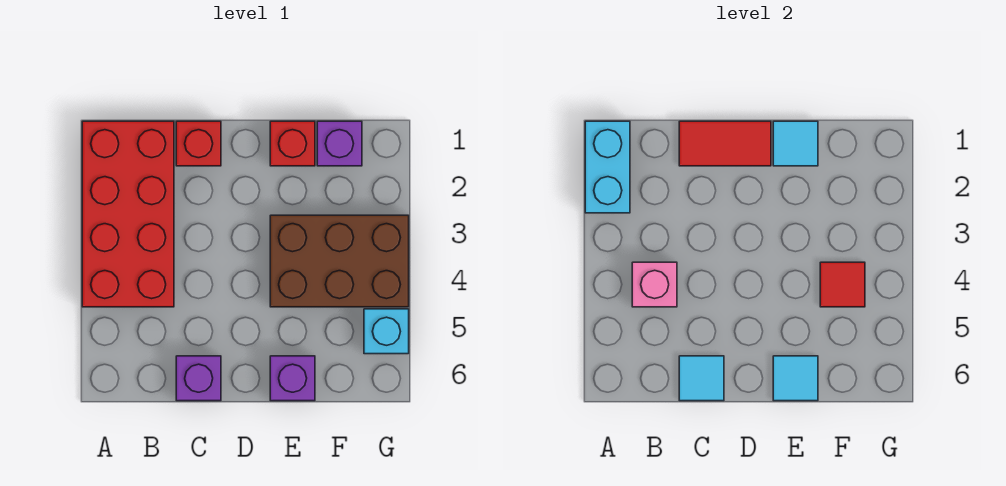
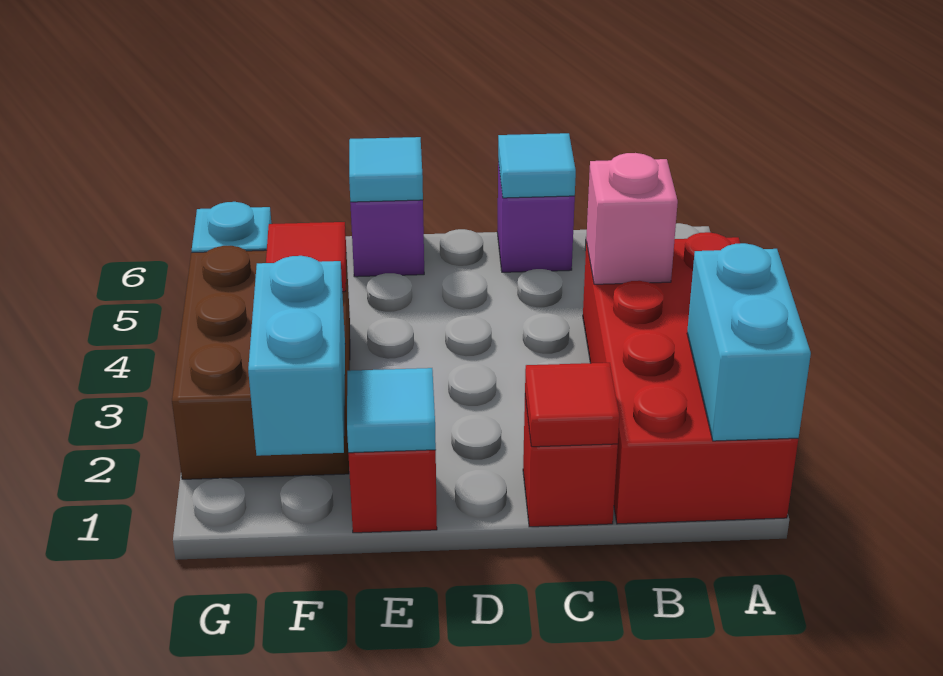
red 1x2 tile [679,121,771,166] -> red 1x1 tile [525,363,620,447]
brown 2x3 brick [270,215,409,307] -> brown 2x3 brick turned to [172,246,350,479]
purple 1x1 brick [317,121,362,166] -> none
none -> cyan 1x2 brick [248,256,345,456]

